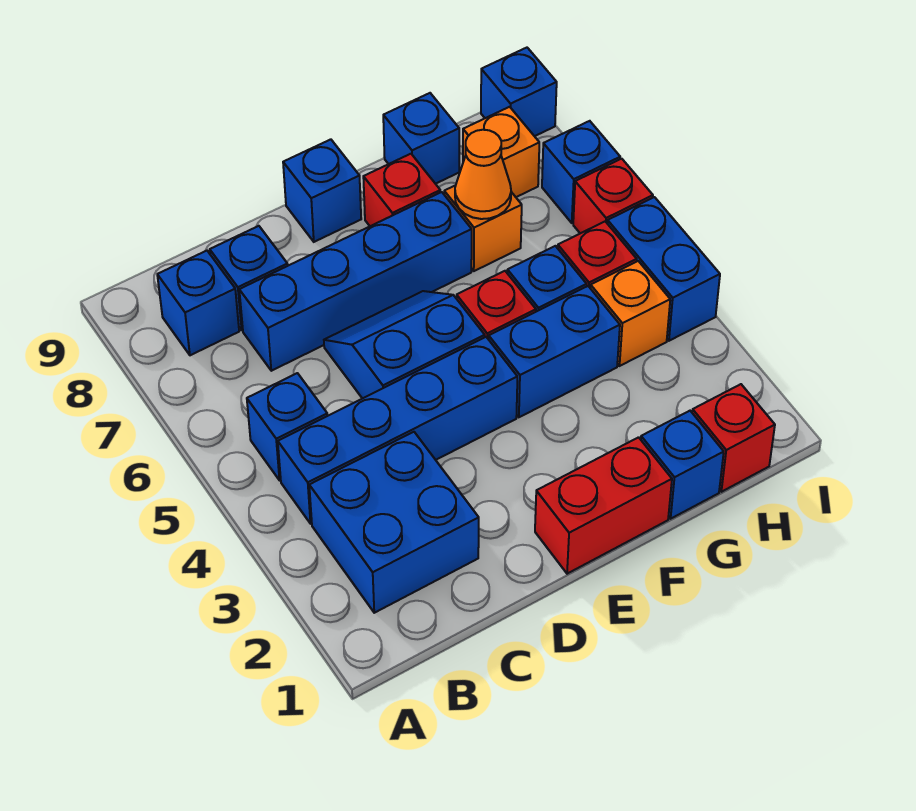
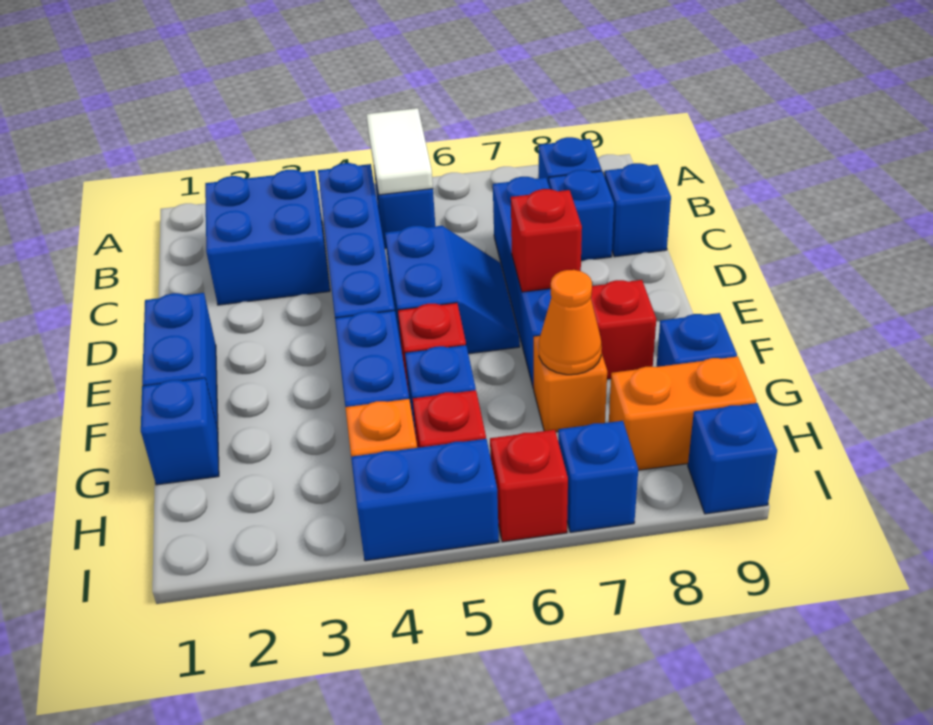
none -> white 1x2 tile [366,108,433,195]
red 1x2 brick [535,437,672,574] -> blue 1x2 brick [142,293,218,430]
blue 1x1 brick [283,139,361,242] -> blue 1x1 brick moved to [605,163,671,257]
red 1x1 brick [692,384,775,492] -> red 1x1 brick moved to [511,189,582,292]
orange 1x1 brick [463,107,539,197] -> orange 1x2 brick [609,356,756,470]

